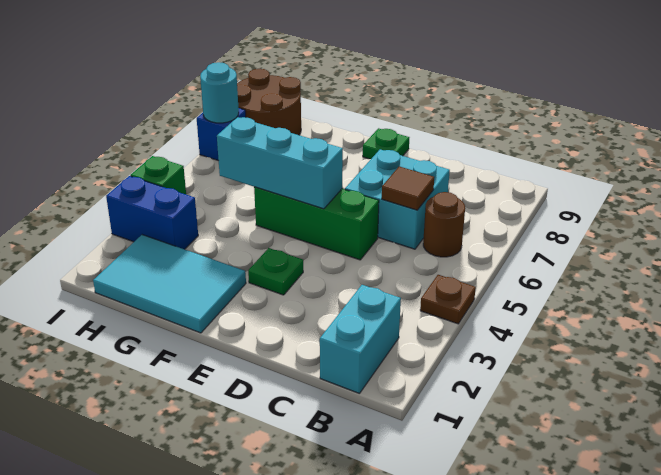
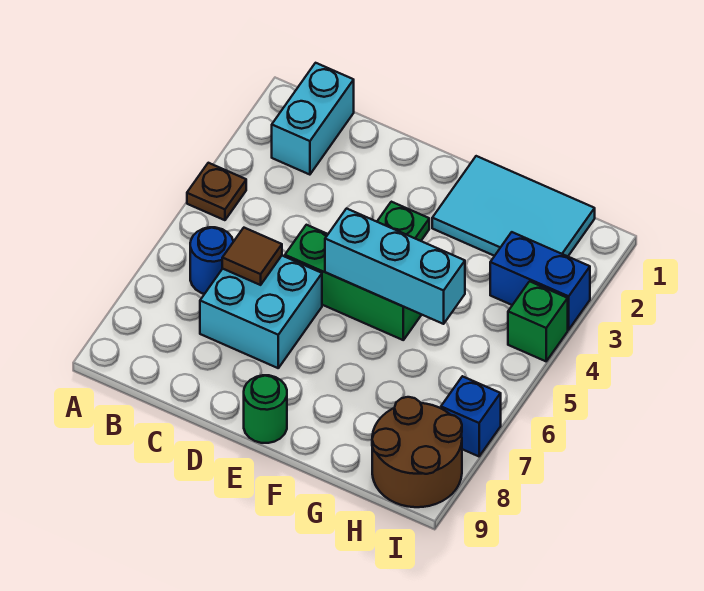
brown 1x1 round brick [423,192,465,257] -> blue 1x1 round brick [190,227,233,294]
green 1x1 plate [363,128,409,159] -> green 1x1 round brick [244,375,287,443]
cyan 1x1 round brick [200,62,239,123] -> none

